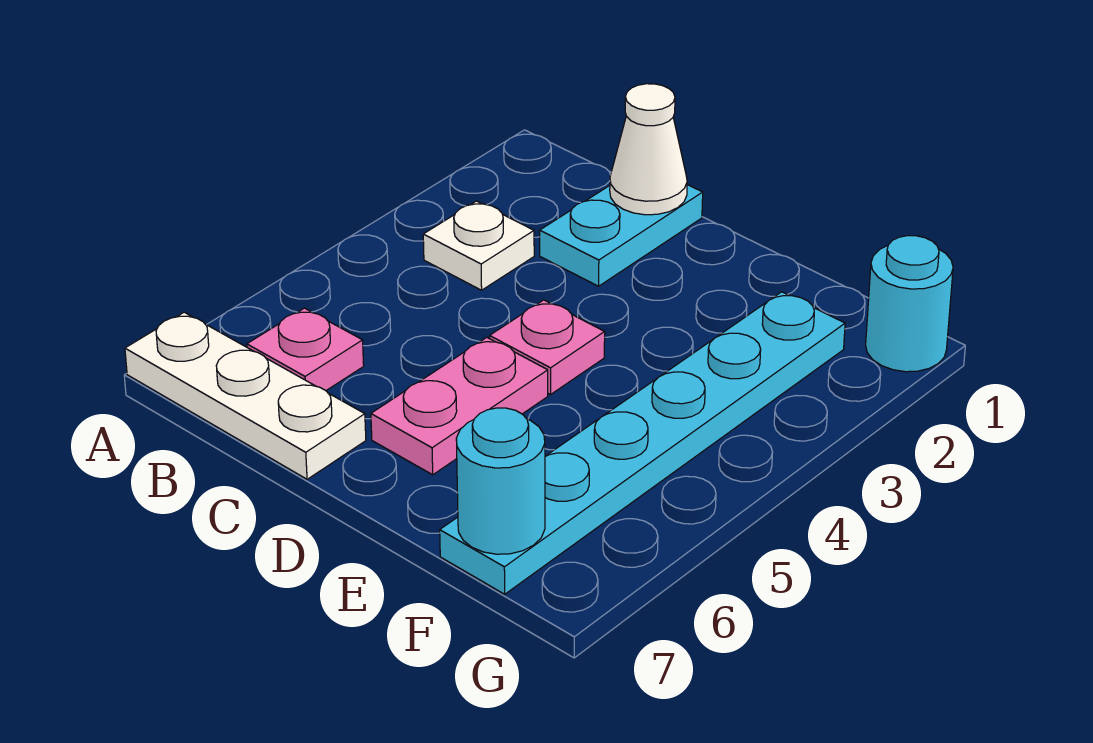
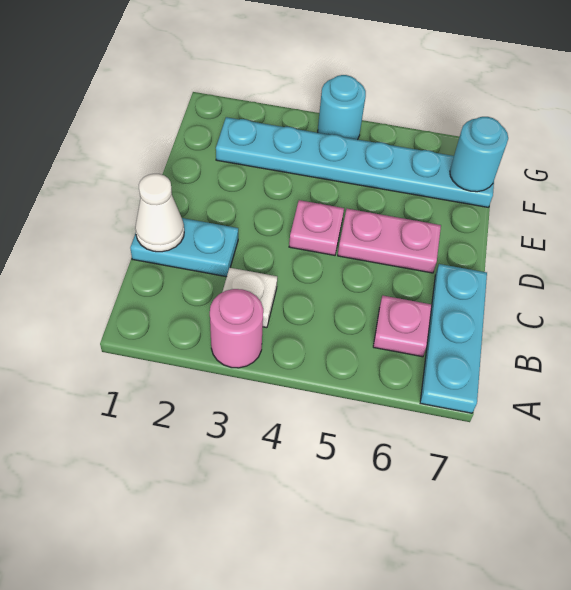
none -> pink 1x1 round brick [210,289,263,368]
white 1x3 plate [125,312,366,479] -> cyan 1x3 plate [420,264,487,413]
cyan 1x1 round brick [866,236,953,372] -> cyan 1x1 round brick moved to [318,75,366,140]

